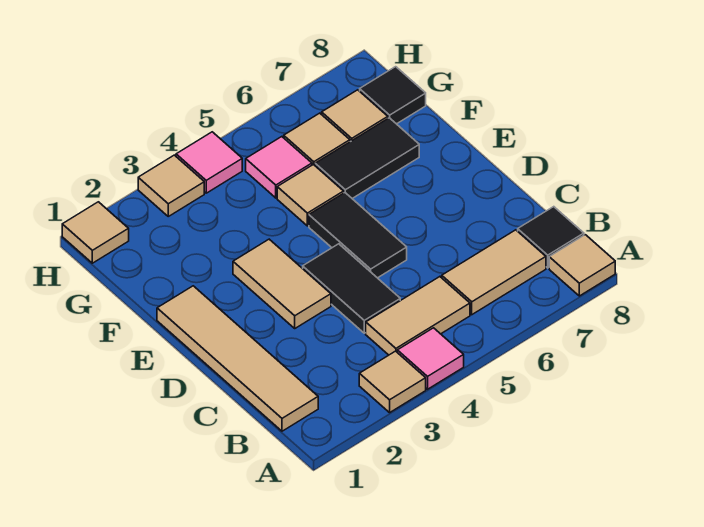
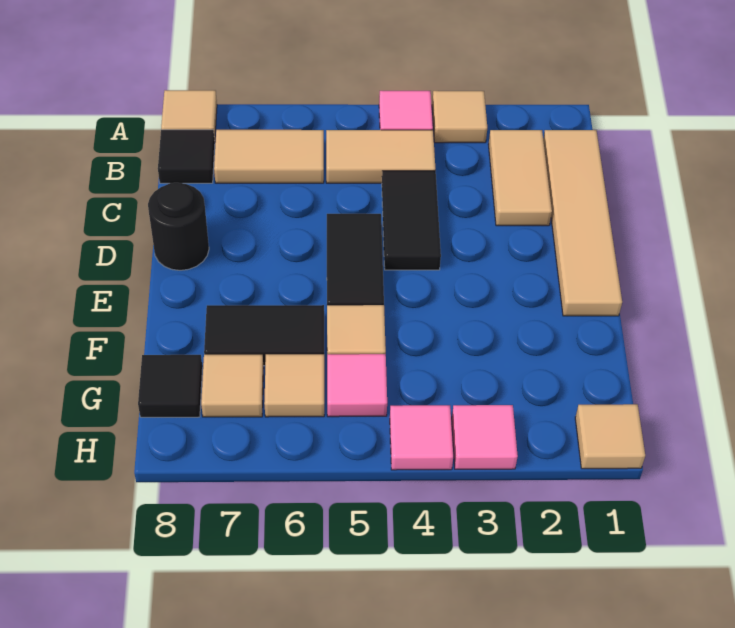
tan 1x2 tile [233,239,331,328] -> tan 1x2 tile moved to [488,130,552,226]
none -> black 1x1 round brick [148,183,209,270]
tan 1x1 tile [138,155,204,216] -> pink 1x1 tile [452,405,518,469]

